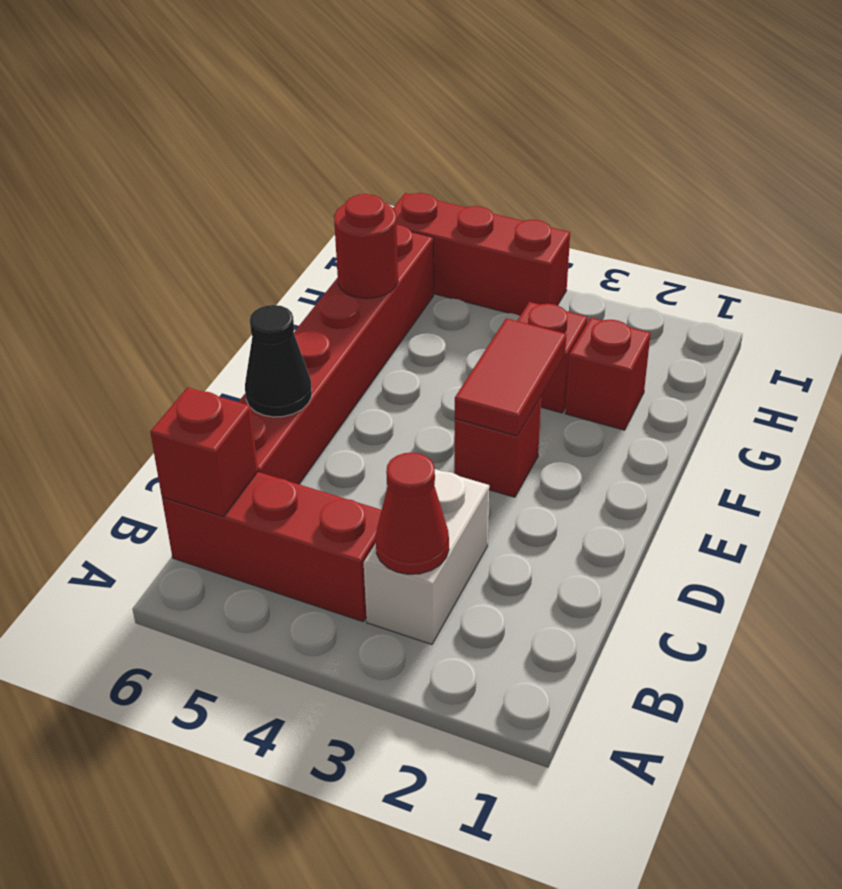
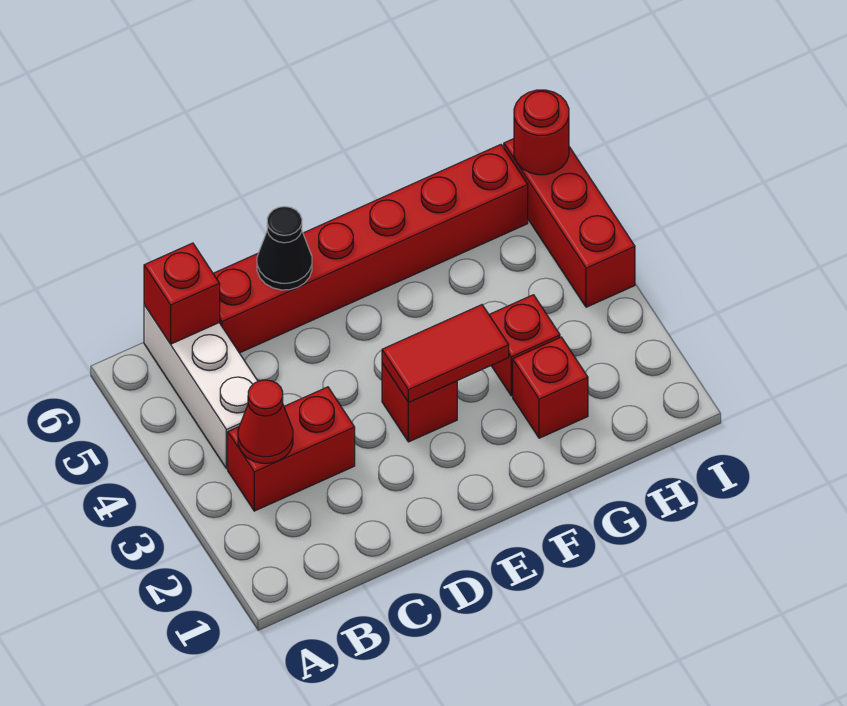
white 1x2 brick [364,469,489,644] -> red 1x2 brick [228,387,355,511]
red 1x3 brick [162,472,382,622] -> white 1x3 brick [144,305,258,469]
red 1x1 round brick [334,194,398,298] -> red 1x1 round brick moved to [514,90,569,175]

